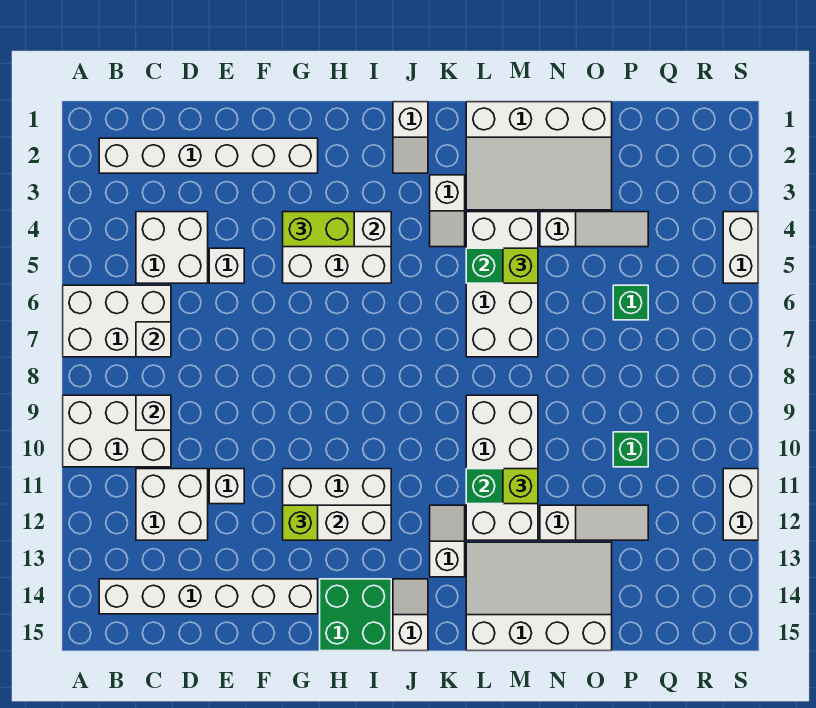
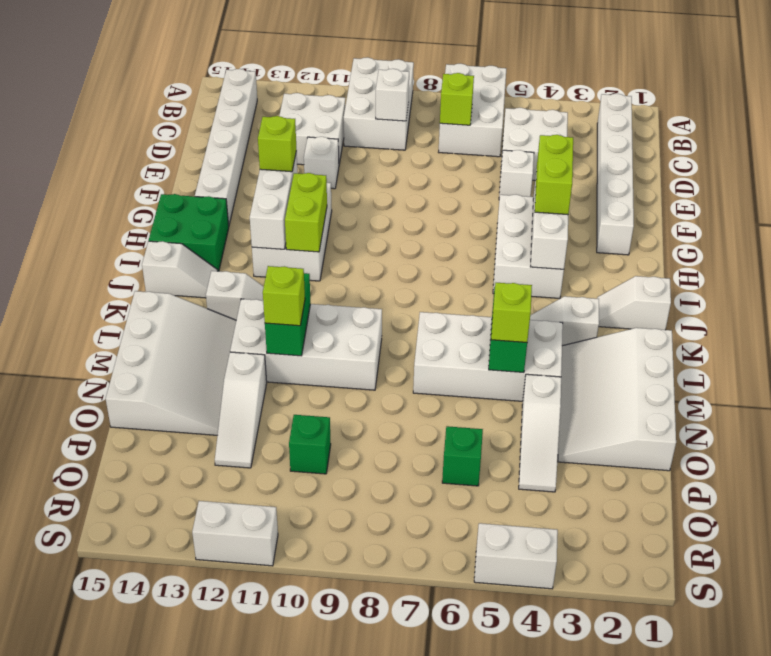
white 1x1 brick [136,322,171,357] -> lime 1x1 brick [440,73,474,125]
none -> lime 1x2 brick [285,173,327,252]

